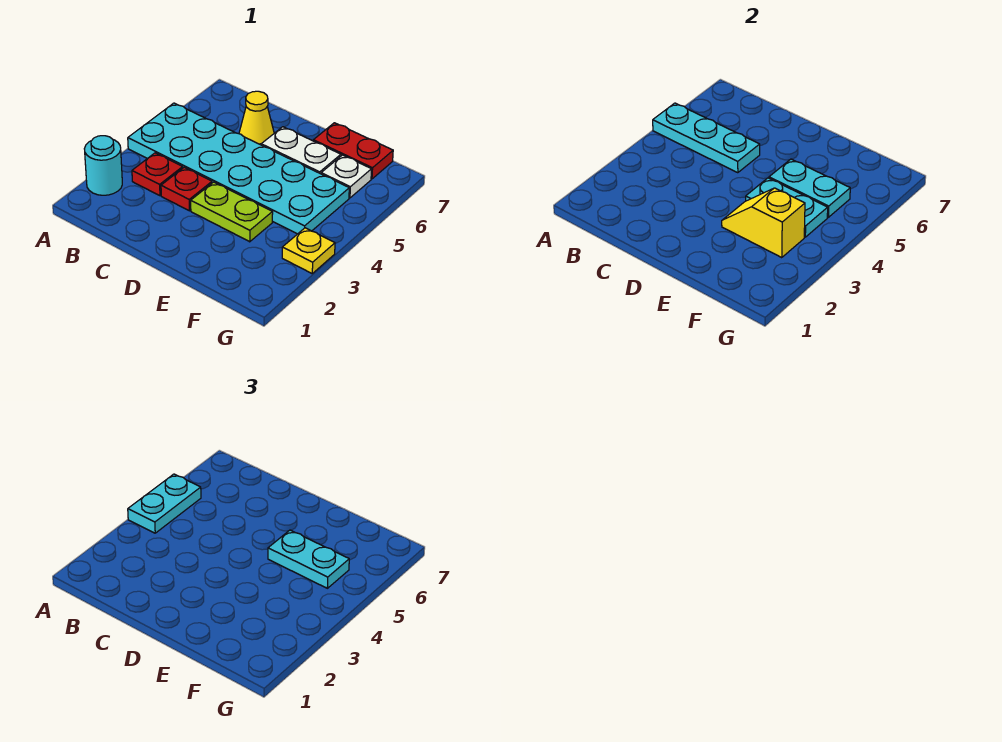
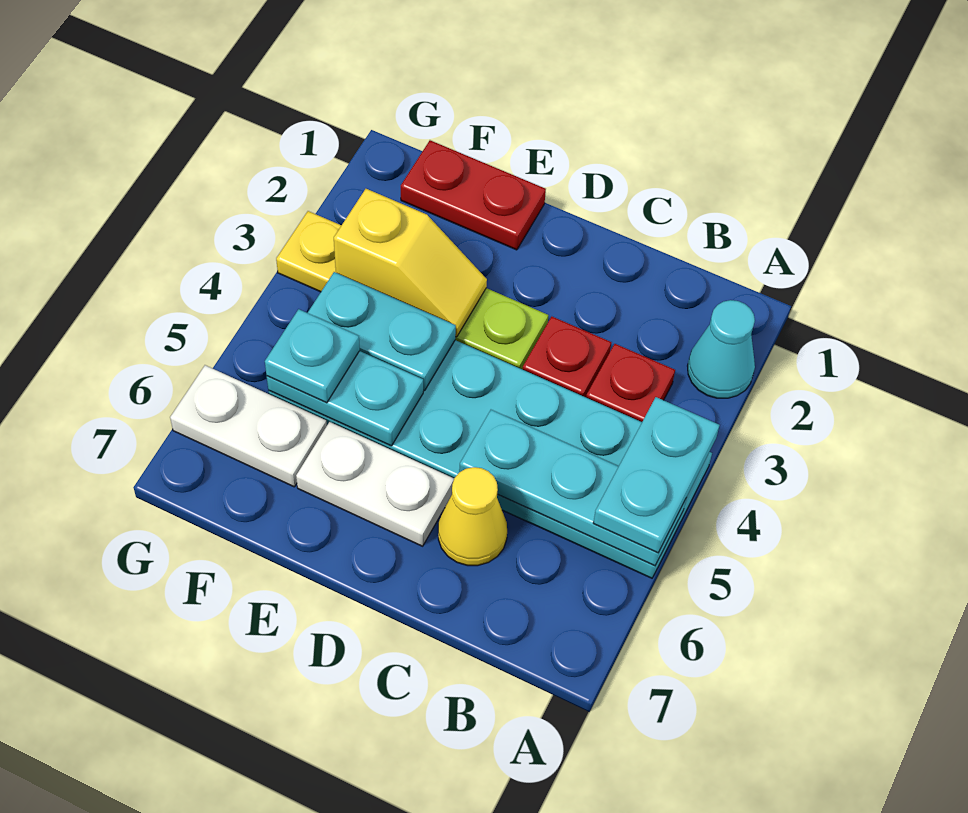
cyan 1x1 round brick [84,136,122,195] -> cyan 1x1 cone [688,300,755,398]
cyan 1x2 plate [268,530,349,588] -> cyan 1x1 plate [265,309,360,403]
red 1x2 plate [313,123,393,179] -> red 1x2 plate moved to [401,140,546,250]
white 1x1 plate [321,155,372,198] -> white 1x2 plate [170,365,327,487]

